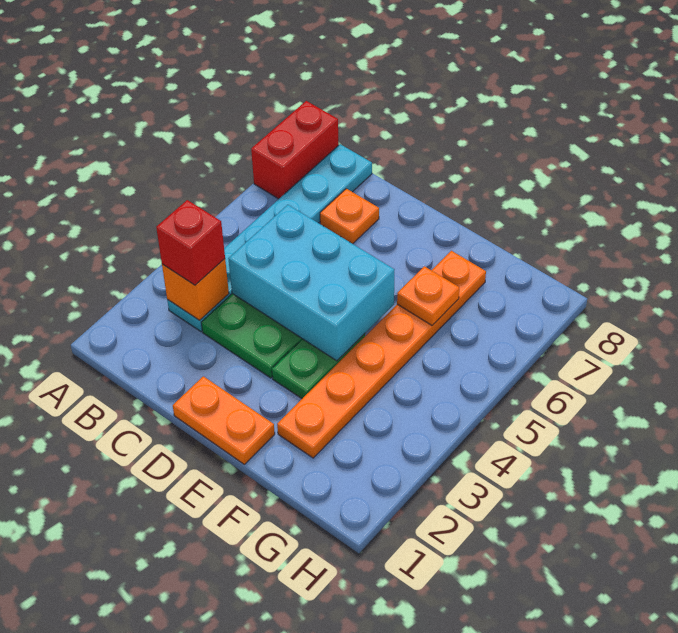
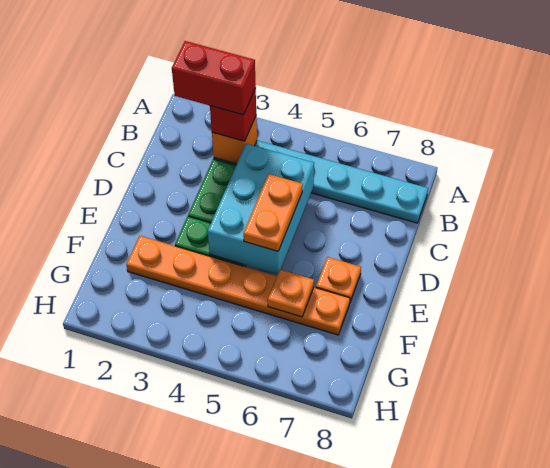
red 1x2 brick [251,101,339,199] -> red 1x2 brick moved to [172,41,256,115]
orange 1x1 plate [320,189,379,244] -> orange 1x1 plate moved to [316,257,361,302]
orange 1x2 plate [173,376,275,464] -> orange 1x2 plate moved to [243,174,303,251]

